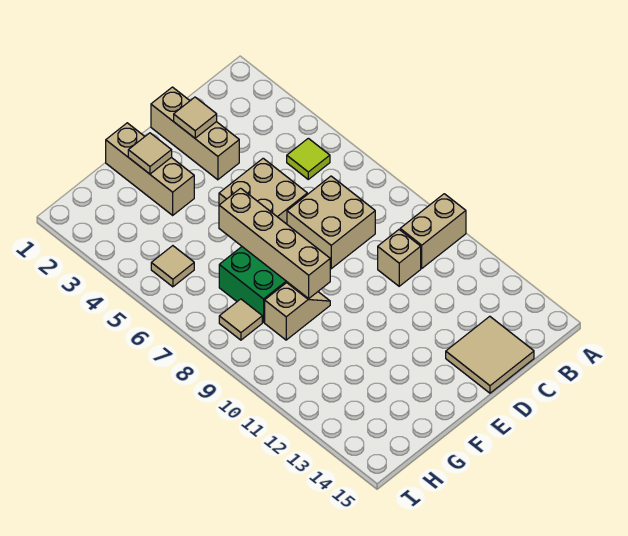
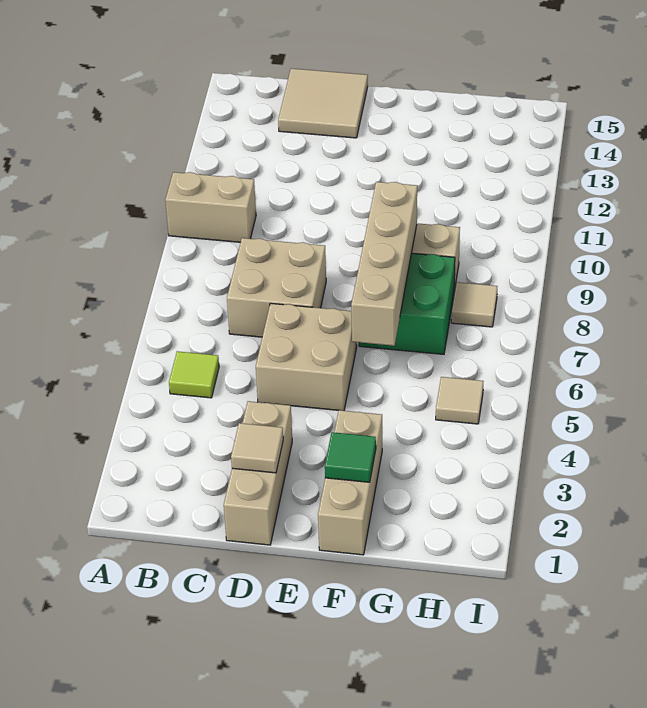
tan 1x1 brick [378,230,421,286] -> none
tan 1x1 tile [128,133,172,174] -> green 1x1 tile [325,432,376,482]

